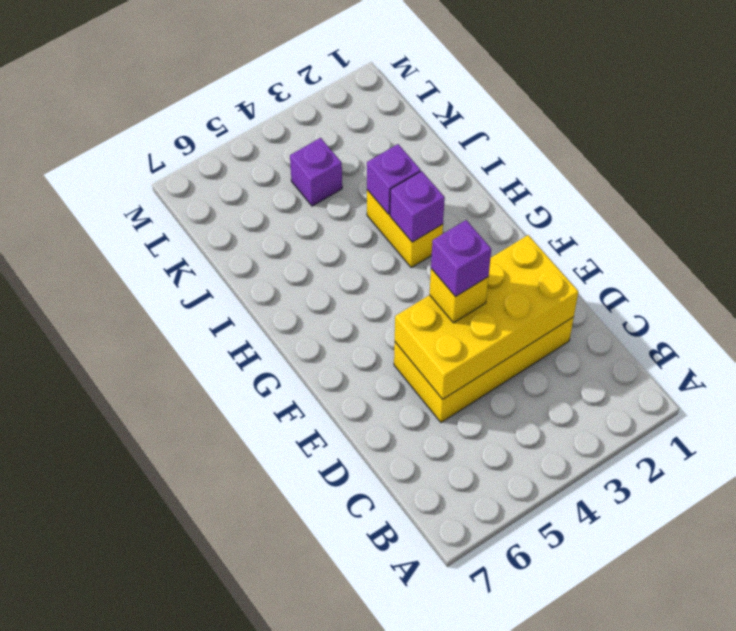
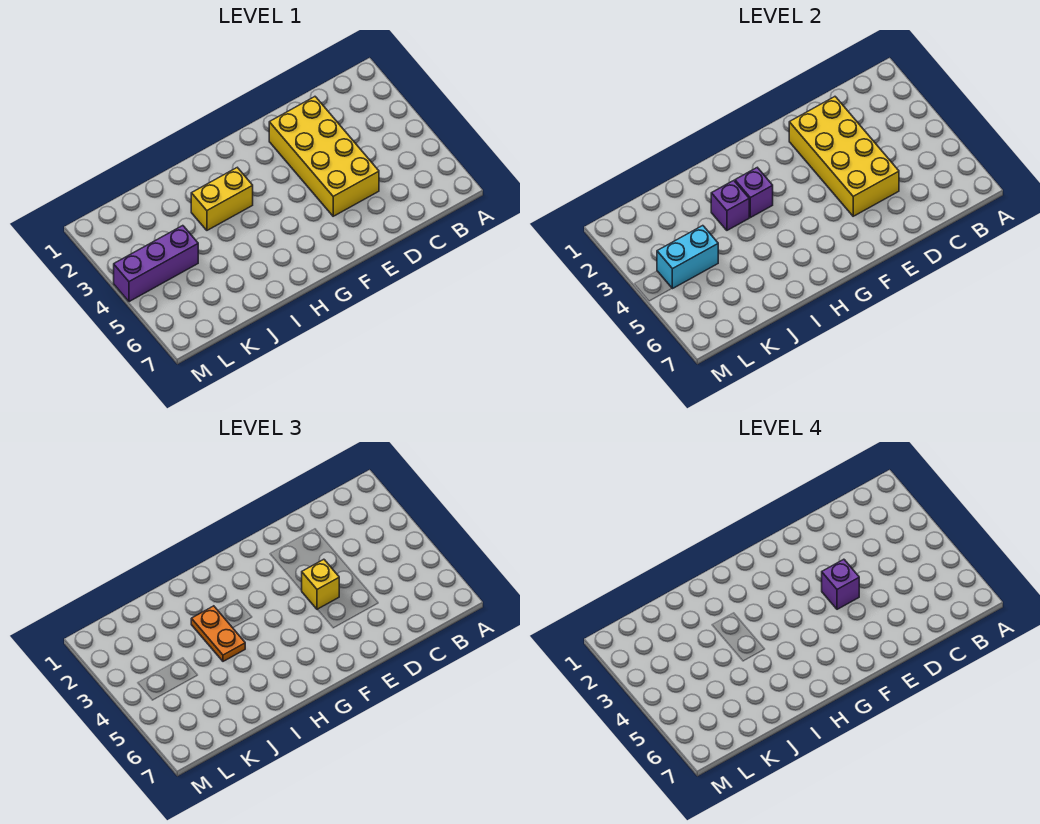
none -> orange 1x2 plate [191,606,245,661]
purple 1x1 brick [290,138,342,206] -> purple 1x3 brick [114,226,198,302]
none -> cyan 1x2 brick [657,226,718,289]

